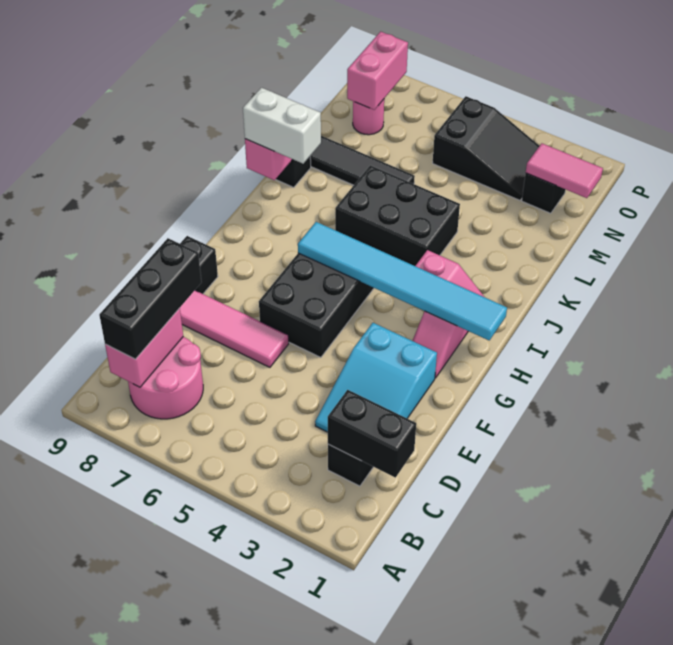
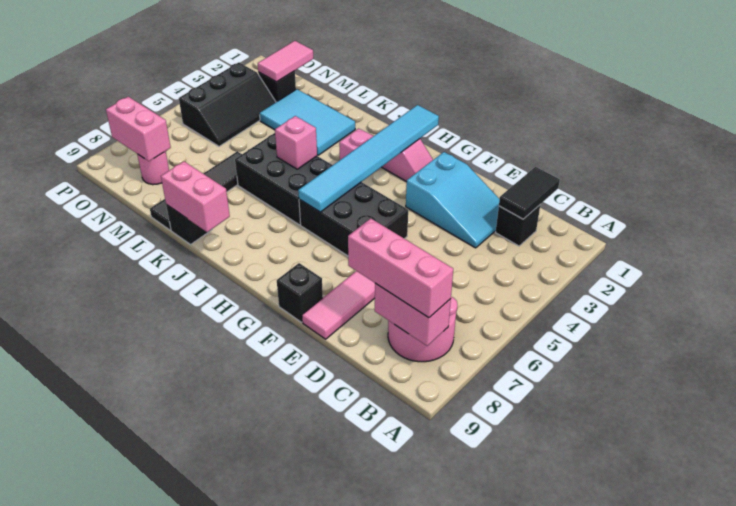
black 1x3 brick [99,238,201,359] -> pink 1x3 brick [348,218,453,318]
black 1x2 brick [328,390,416,478] -> black 1x2 tile [499,167,560,219]
black 2x3 brick [335,165,460,266] -> black 2x3 brick turned to [235,133,332,225]
none -> pink 1x1 brick [275,116,317,169]
white 1x2 brick [243,88,321,164] -> none
none -> cyan 2x3 tile [259,89,355,155]
black 2x3 slope [433,96,539,200] -> black 2x3 slope turned to [179,62,276,146]

